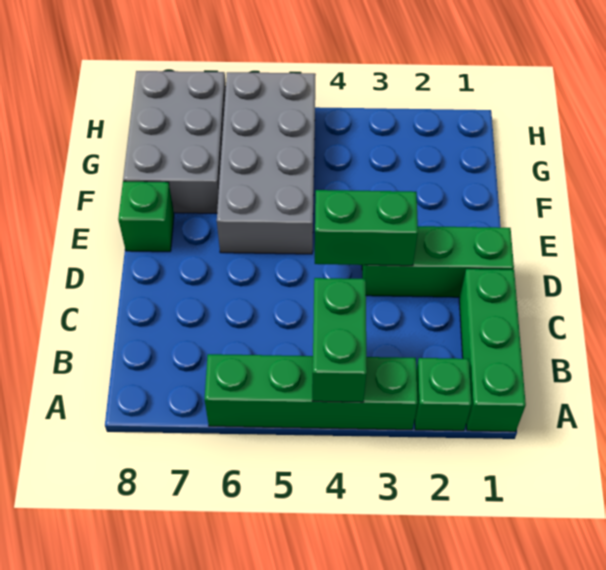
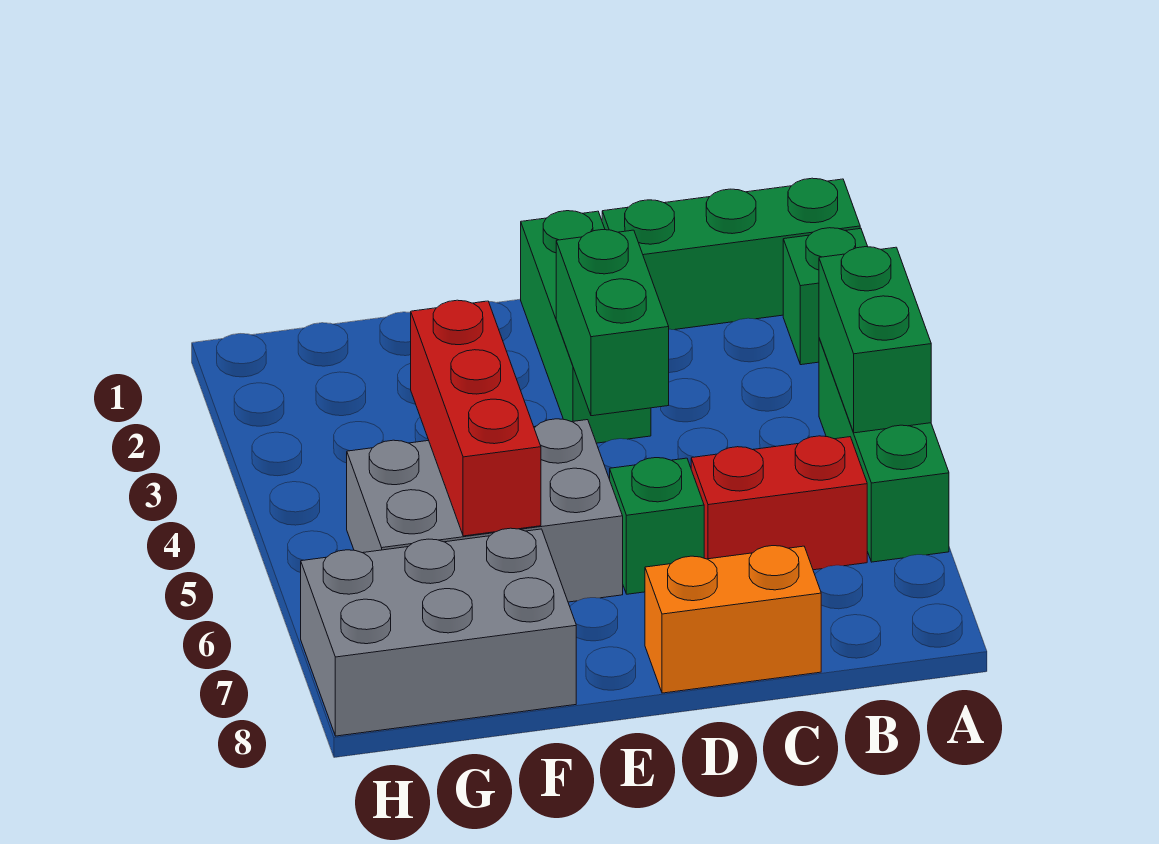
green 1x4 brick [205,354,418,430] -> green 1x3 brick [819,338,949,562]
green 1x2 brick [312,278,367,402] -> green 1x2 brick turned to [819,247,931,433]
none -> red 1x2 brick [691,436,867,570]
none -> orange 1x2 brick [645,546,821,693]
grey 2x4 brick [217,72,316,254] -> grey 2x3 brick [347,419,623,602]
green 1x1 brick [118,181,174,252] -> green 1x1 brick moved to [610,458,704,594]
none -> red 1x3 brick [411,300,541,536]

